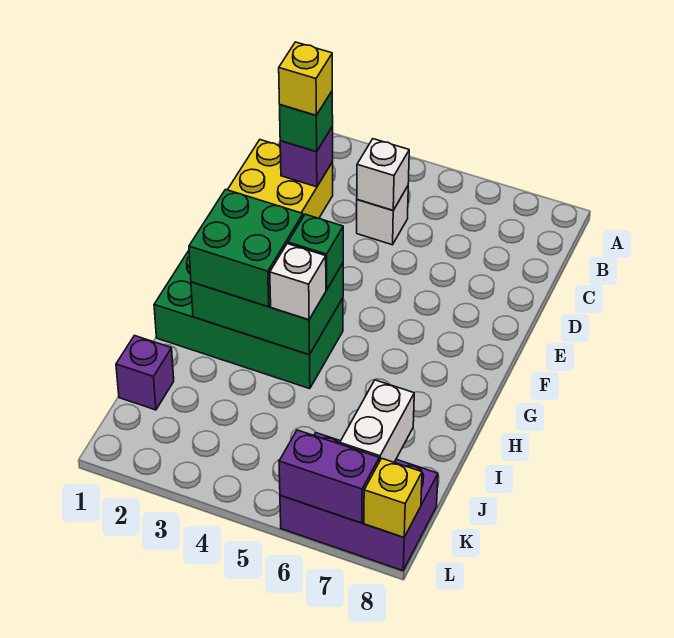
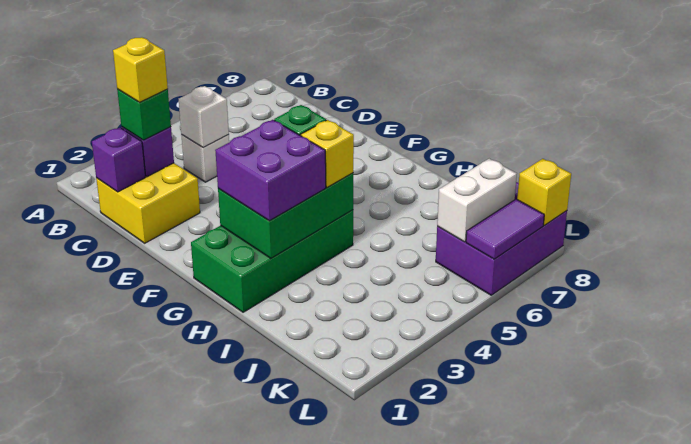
green 2x2 brick [189,189,303,307] -> purple 2x2 brick [215,120,326,221]
white 1x1 brick [270,244,326,320] -> yellow 1x1 brick [301,120,354,188]
purple 1x1 brick [116,336,174,410] -> purple 1x1 brick moved to [92,128,145,192]
white 1x2 brick [340,380,414,462] -> white 1x2 brick turned to [437,159,517,242]
purple 1x2 brick [279,430,379,523] -> purple 1x2 tile [466,199,544,259]

